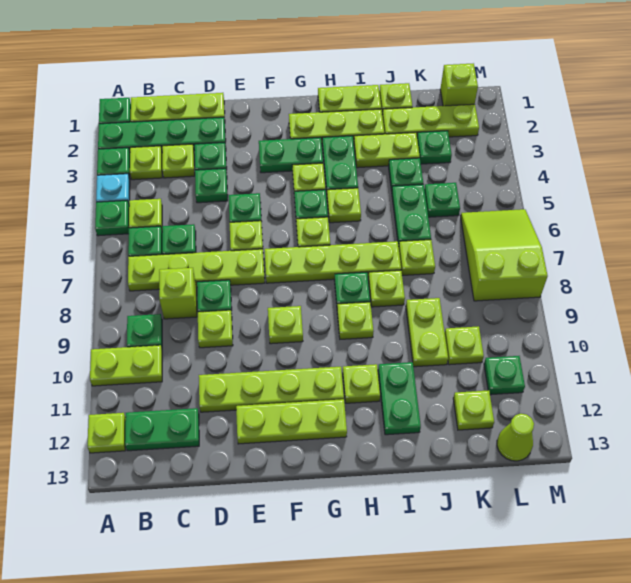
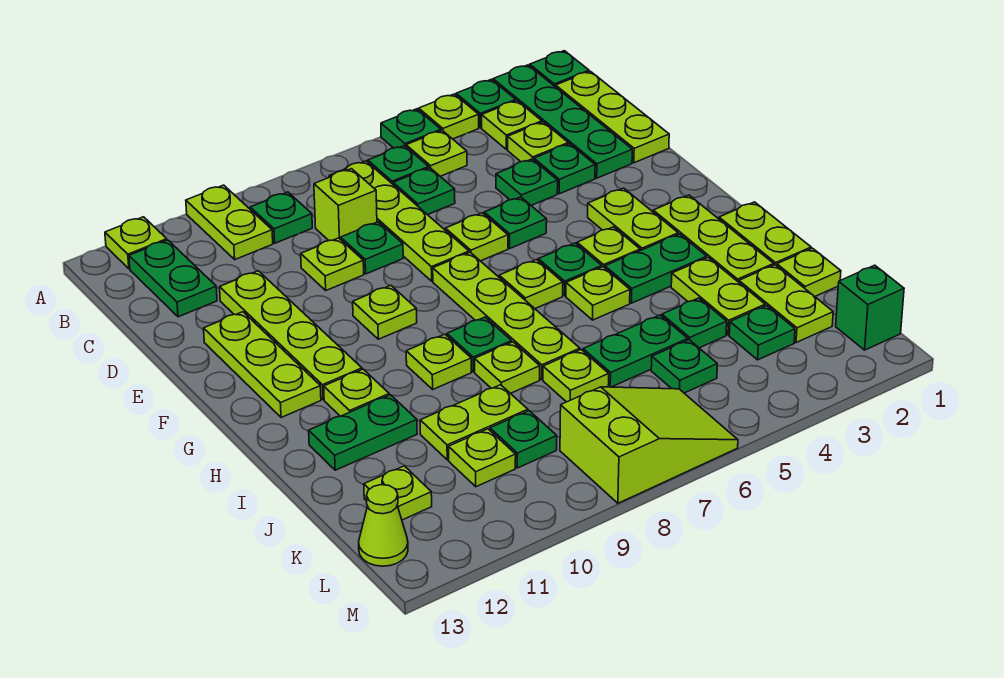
cyan 1x1 plate [96,174,130,203] -> lime 1x1 plate [419,94,479,139]
green 1x2 plate [259,137,323,173] -> lime 1x2 plate [588,188,678,251]
lime 1x3 plate [382,104,479,137] -> lime 1x2 plate [739,265,833,343]
lime 1x1 brick [440,63,478,106] -> green 1x1 brick [836,265,904,350]
green 1x1 plate [484,356,525,395] -> green 1x1 plate moved to [490,411,557,468]

